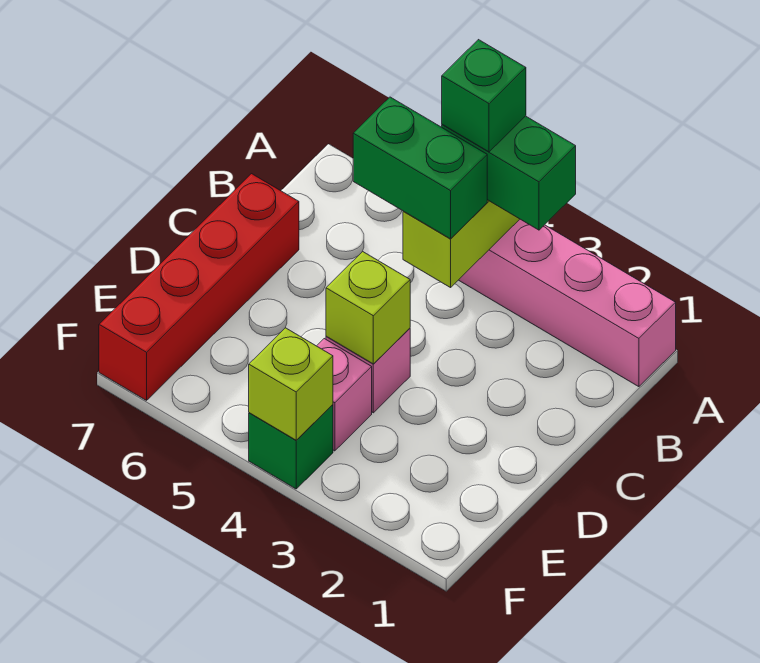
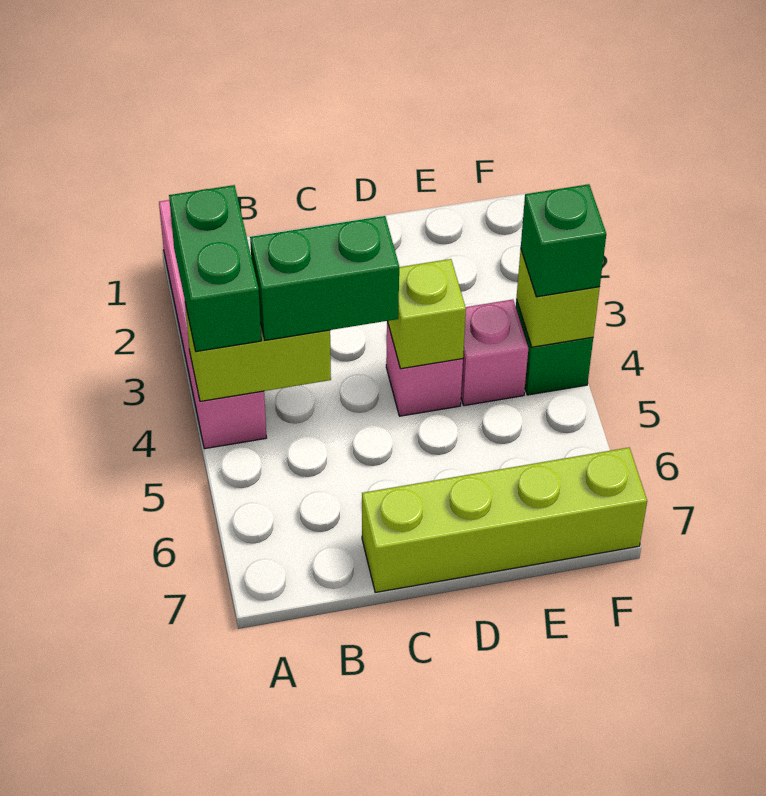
green 1x1 brick [442,40,526,152] -> green 1x1 brick moved to [521,184,606,297]
green 1x2 brick [353,97,487,239] -> green 1x2 brick turned to [250,216,399,340]
red 1x4 brick [99,174,299,400] -> lime 1x4 brick [362,448,647,592]

